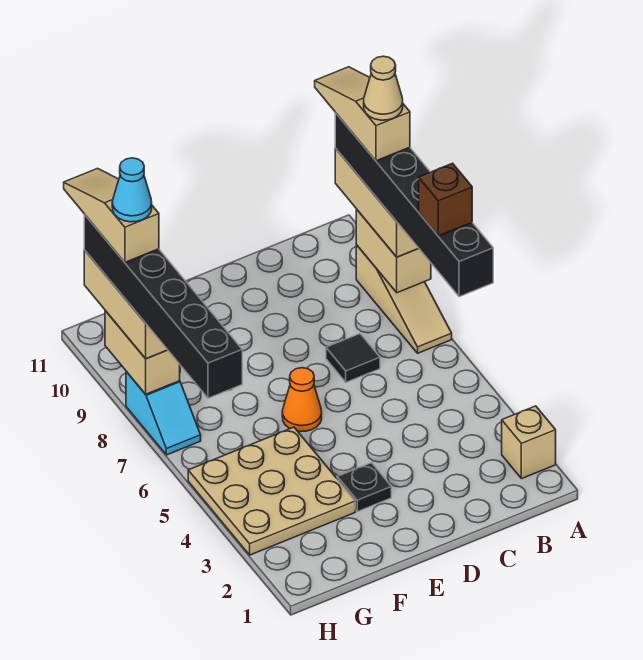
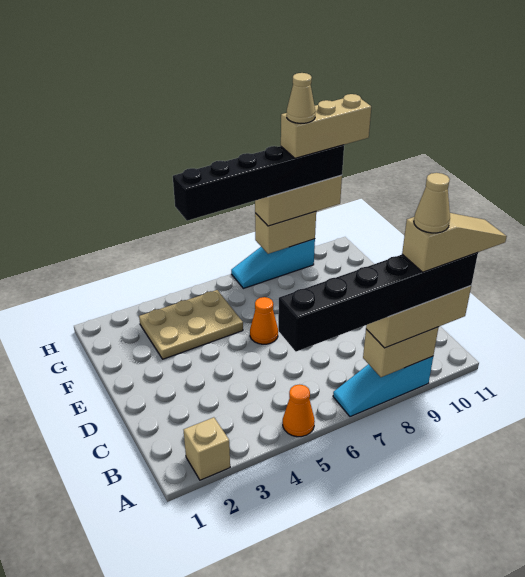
none -> orange 1x1 cone [283,384,315,437]
brown 1x1 brick [419,163,472,236] -> none
tan 1x3 slope [356,245,452,353] -> cyan 1x3 slope [333,356,433,417]
black 1x1 tile [326,334,380,382] -> none
black 1x1 plate [337,463,391,512] -> none
tan 3x3 plate [188,427,355,555] -> tan 2x3 plate [139,290,243,359]
cyan 1x2 slope [126,371,201,455] -> cyan 1x3 slope [231,239,315,288]
tan 1x3 slope [64,168,159,262] -> tan 1x3 brick [281,94,371,158]
cyan 1x1 cone [112,158,152,222] -> tan 1x1 cone [287,73,316,123]

